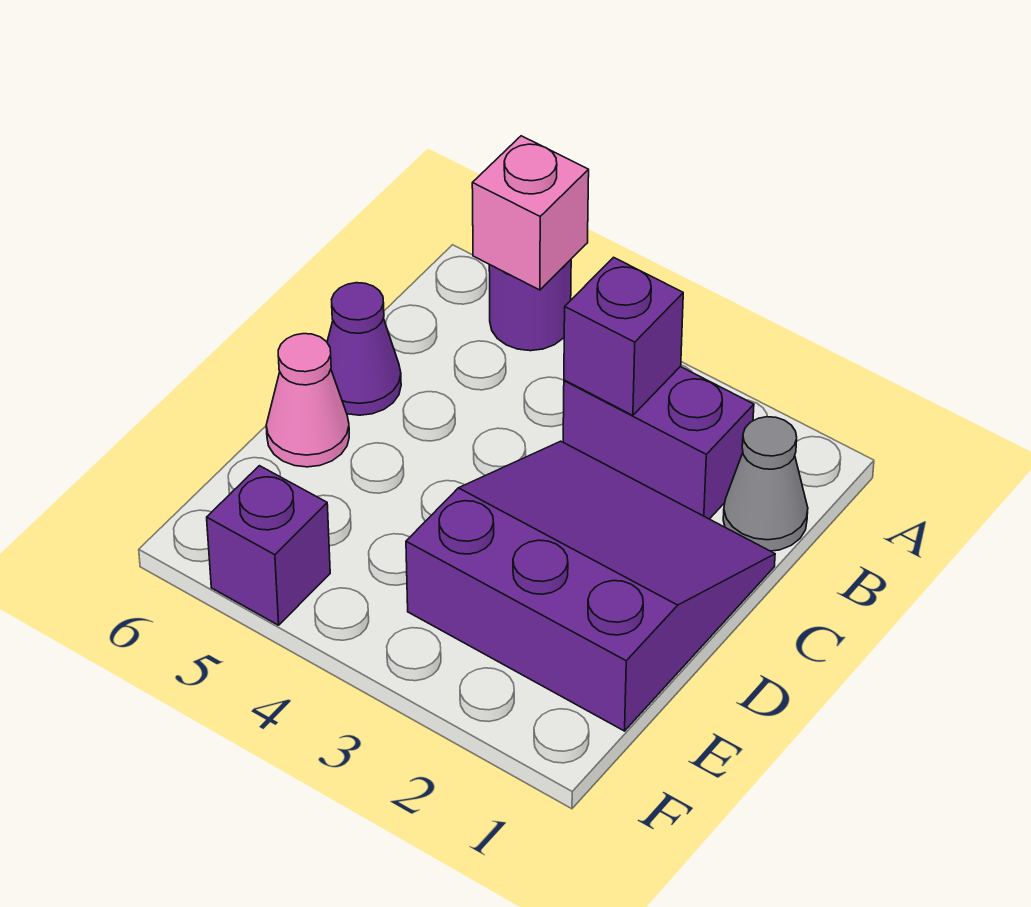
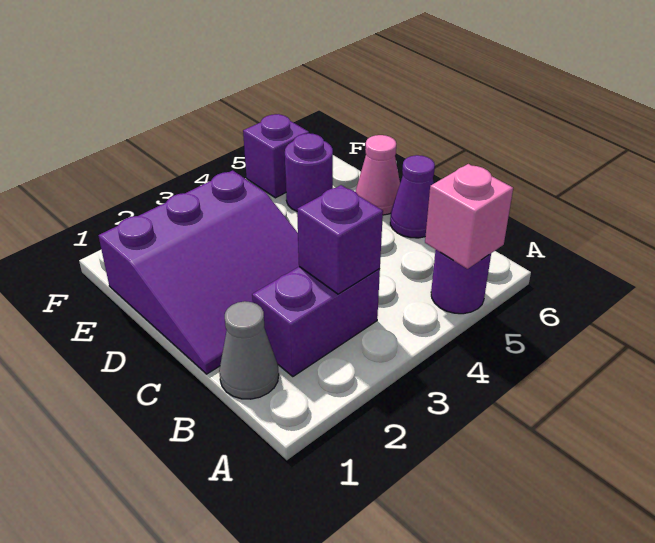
none -> purple 1x1 round brick [285,133,333,211]

